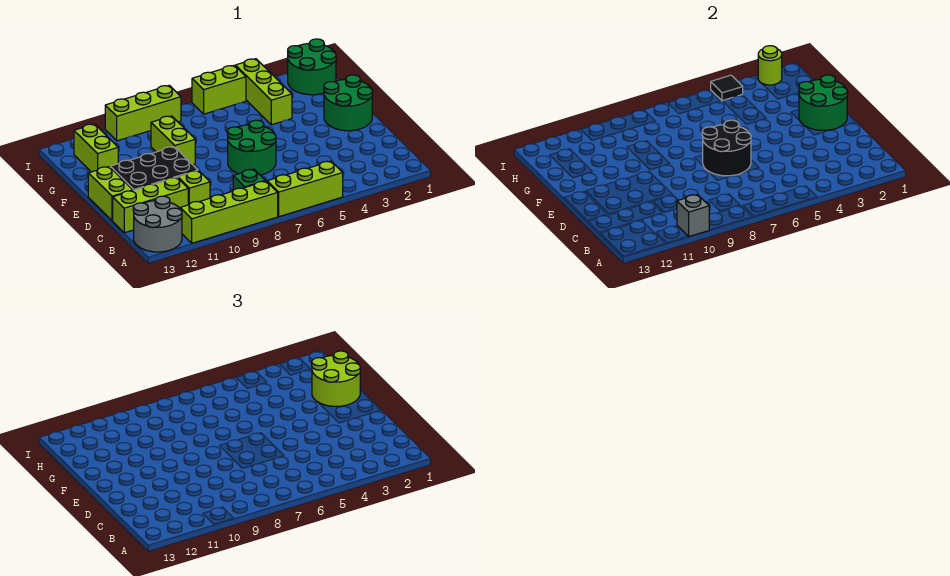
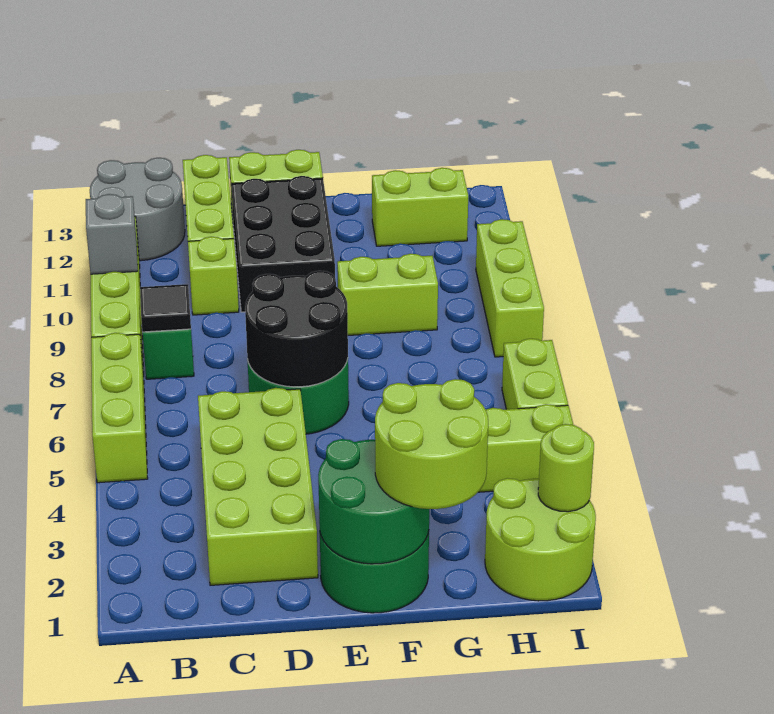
none -> lime 2x4 brick [198,388,318,585]
green 2x2 round brick [288,39,336,95] -> lime 2x2 round brick [485,478,596,601]
black 1x1 tile [711,75,743,101] -> black 1x1 tile moved to [140,284,191,332]

